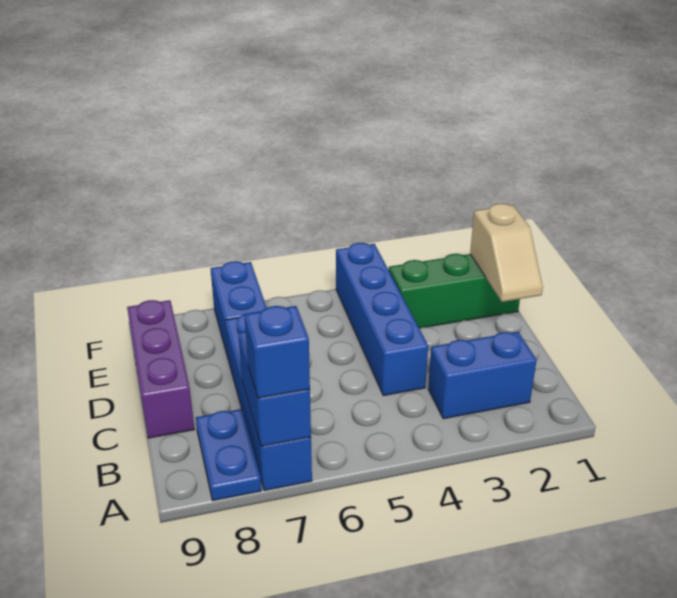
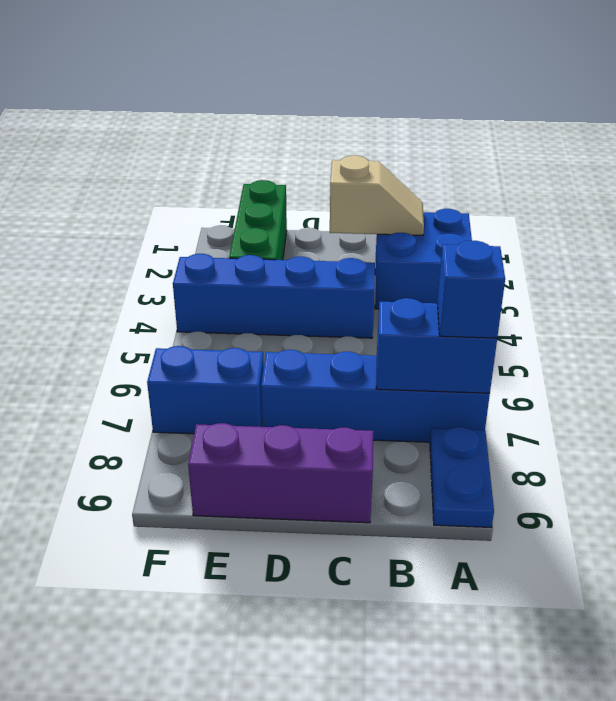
blue 1x2 plate [196,409,261,501] -> blue 1x2 plate turned to [430,427,494,527]
blue 1x2 brick [428,332,537,419] -> blue 2x2 brick [375,209,472,309]
tan 1x2 slope [470,204,543,302] -> tan 1x2 slope moved to [330,156,424,236]

